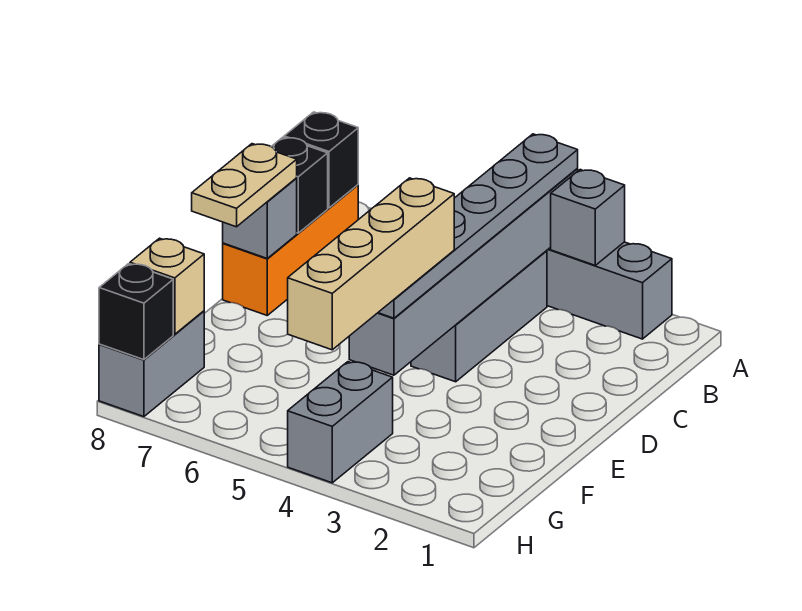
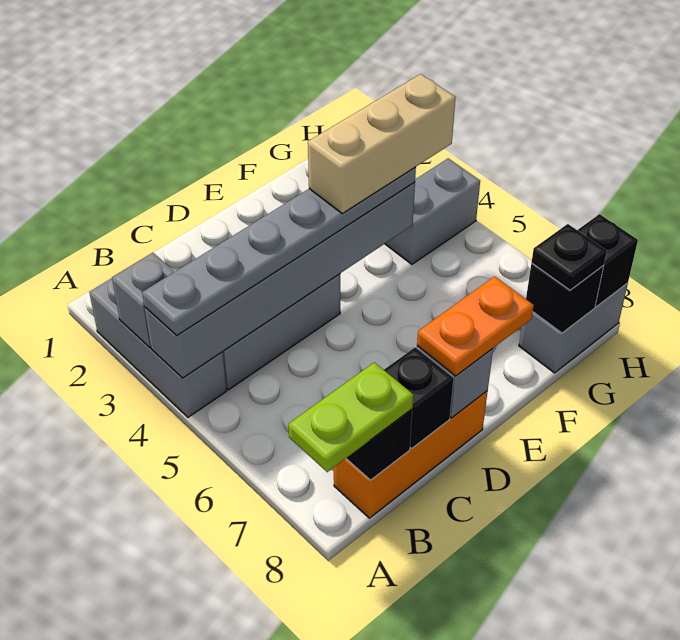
none -> lime 1x2 plate [288,362,413,472]
tan 1x2 plate [192,144,297,227] -> orange 1x2 plate [417,276,534,376]
tan 1x4 brick [288,178,454,350] -> tan 1x3 brick [308,74,456,213]
tan 1x1 brick [130,238,204,334] -> black 1x1 brick [526,263,604,333]
none -> black 1x1 plate [531,224,607,290]

